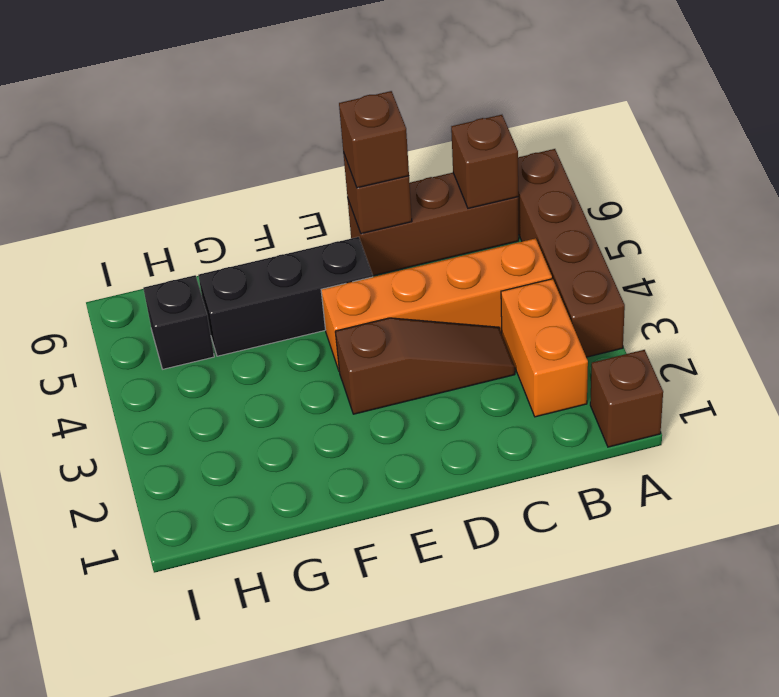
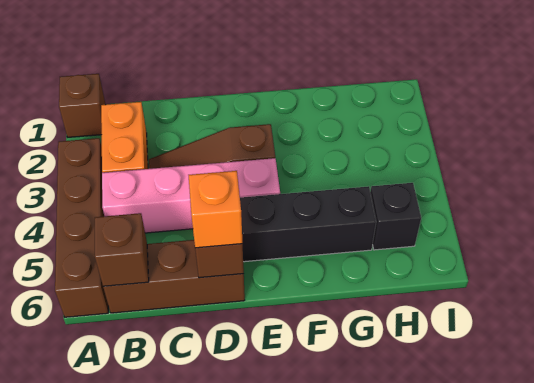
orange 1x4 brick [321,238,552,370] -> pink 1x4 brick [102,158,280,233]
brown 1x1 brick [339,91,409,188] -> orange 1x1 brick [189,171,243,248]

